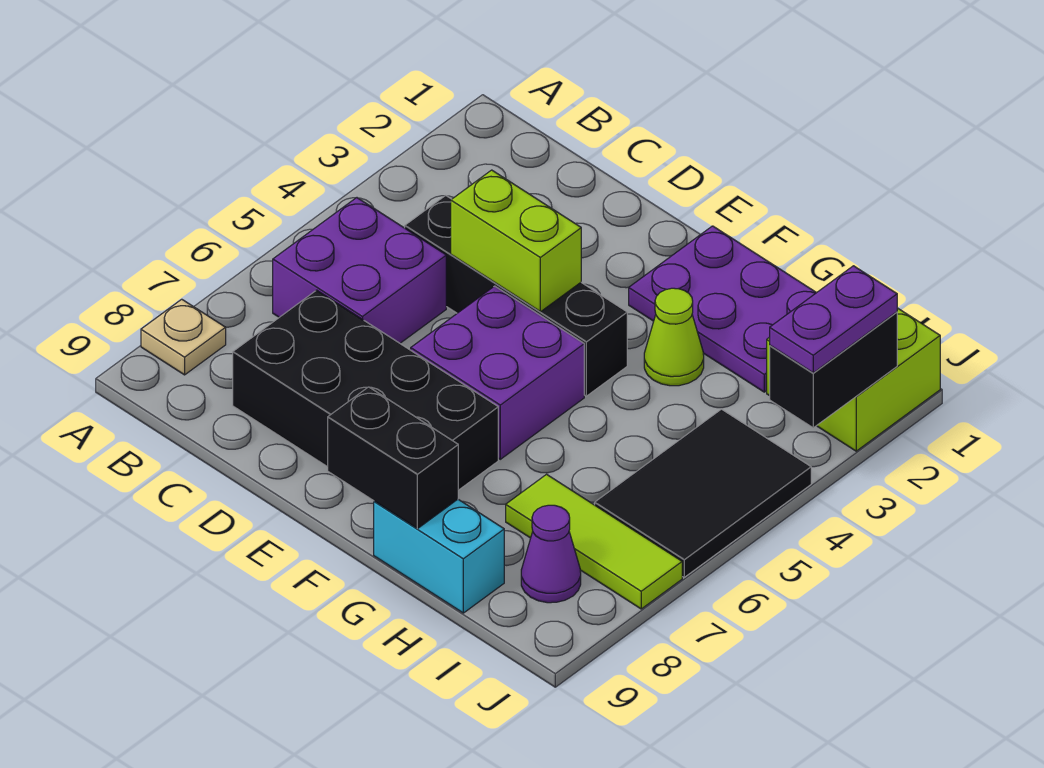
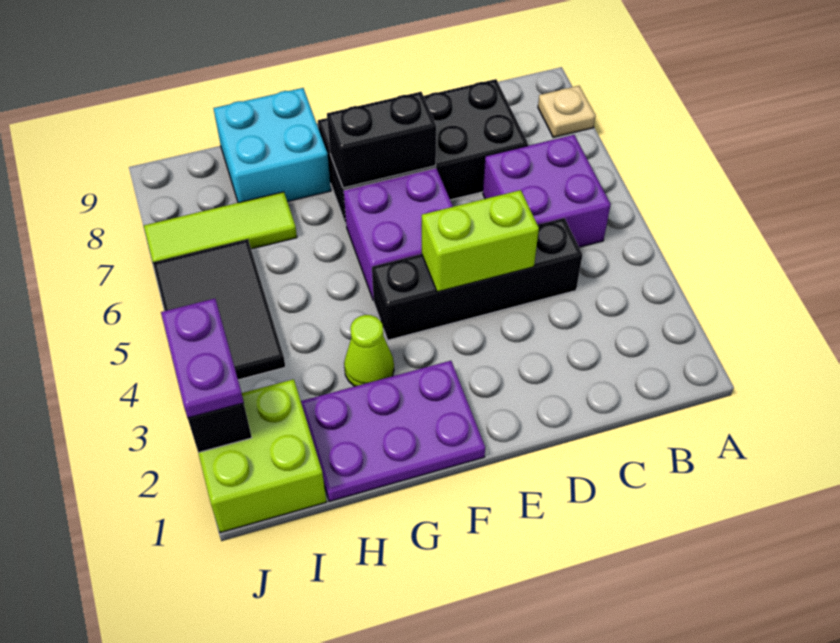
black 1x2 brick [328,387,458,529] -> black 1x2 brick moved to [327,92,436,188]
cyan 1x2 brick [374,499,504,613] -> cyan 2x2 brick [213,88,331,203]
purple 1x1 cone [521,505,581,603] -> none

